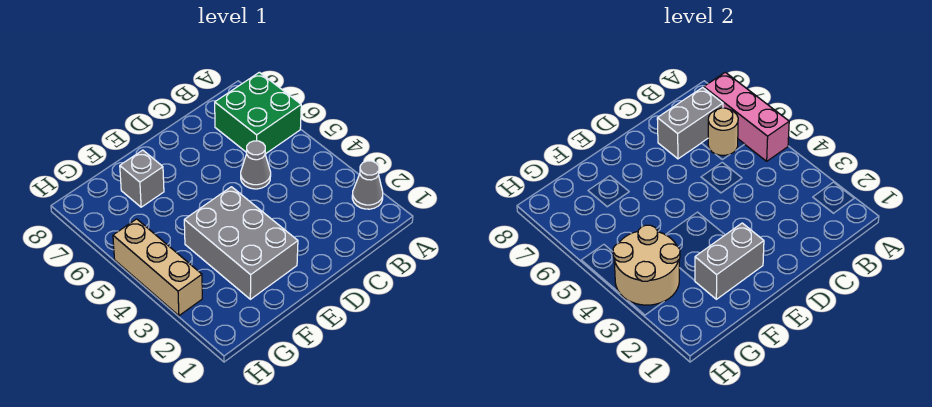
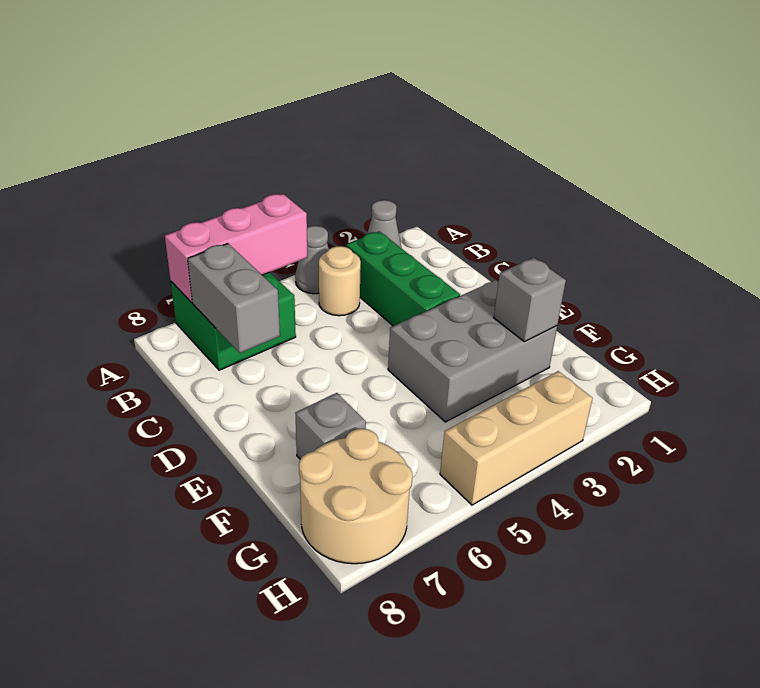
none -> green 1x3 brick [346,231,460,326]
tan 1x1 round brick [708,108,738,155] -> tan 1x1 round brick moved to [319,246,361,316]
grey 1x1 cone [241,141,271,189] -> grey 1x1 cone moved to [295,226,329,294]
grey 1x2 brick [695,223,764,299] -> grey 1x1 brick [494,258,566,342]
tan 2x2 round brick [613,225,680,305] -> tan 2x2 round brick moved to [299,429,412,564]

